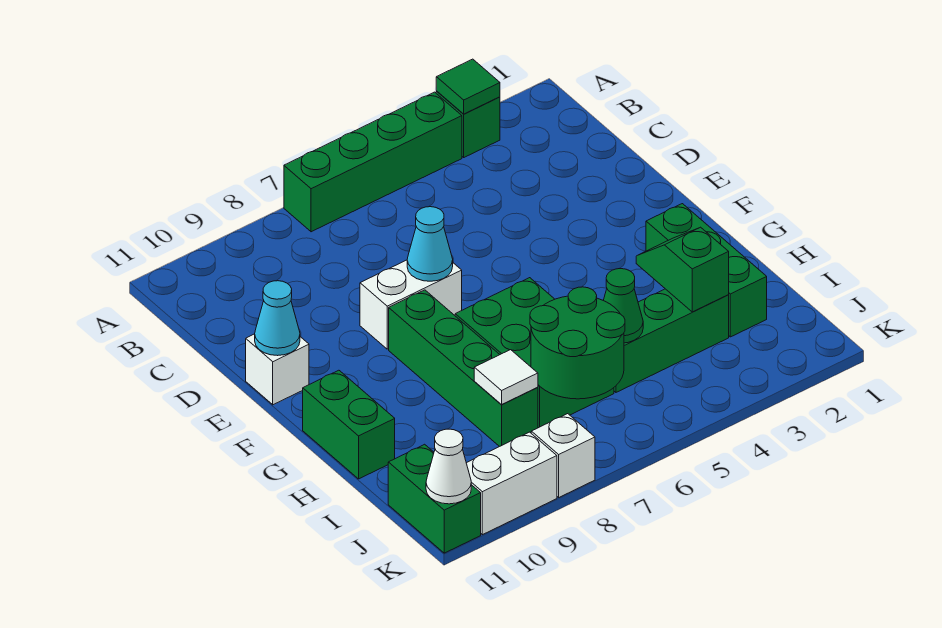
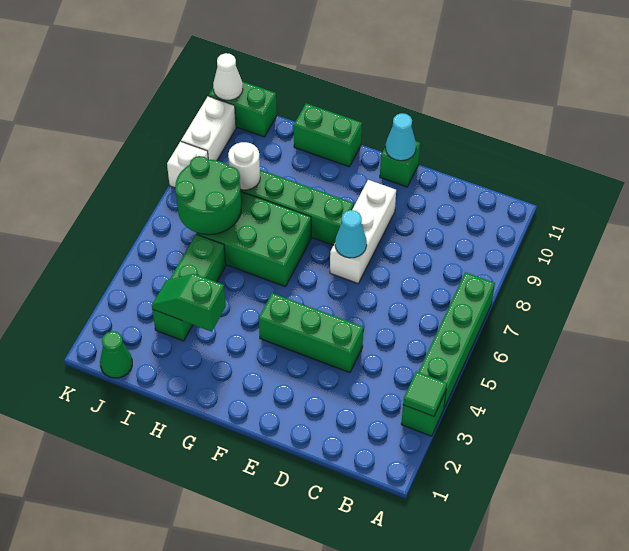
white 1x2 brick [360,260,462,349] -> white 1x3 brick [330,180,396,283]
white 1x1 brick [246,334,309,405] -> green 1x1 brick [380,141,420,187]
green 1x3 brick [646,204,767,337] -> green 1x3 brick moved to [259,293,363,373]
green 1x2 slope [636,227,729,312] -> green 1x2 slope turned to [152,274,226,332]
green 1x1 cone [603,269,643,343] -> green 1x1 cone moved to [100,331,132,378]
white 1x1 tile [474,350,538,404] -> white 1x1 round brick [228,142,260,190]

